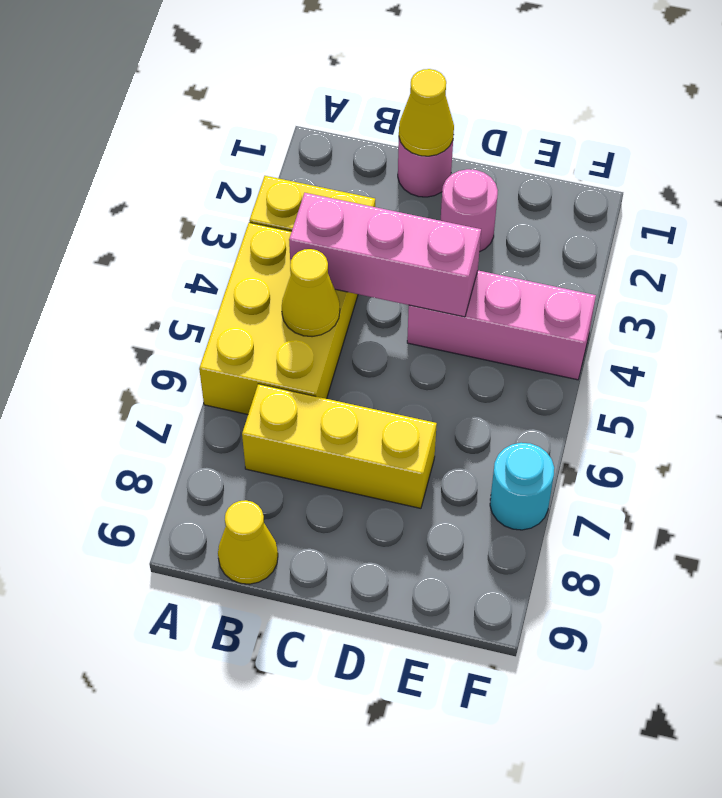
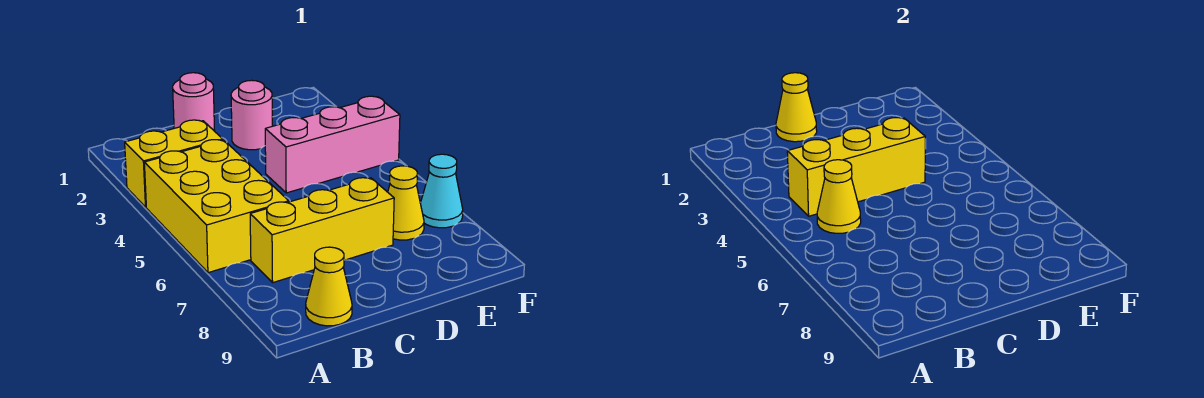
pink 1x3 brick [289,193,481,317] -> yellow 1x3 brick [787,118,925,216]
none -> yellow 1x1 cone [388,166,424,240]
cyan 1x1 round brick [490,443,554,530] -> cyan 1x1 cone [420,154,463,228]

